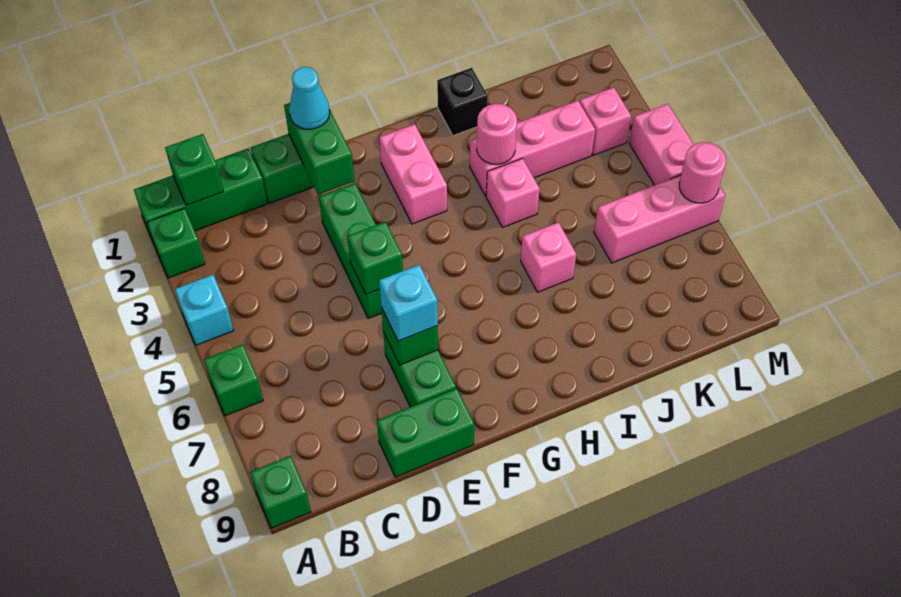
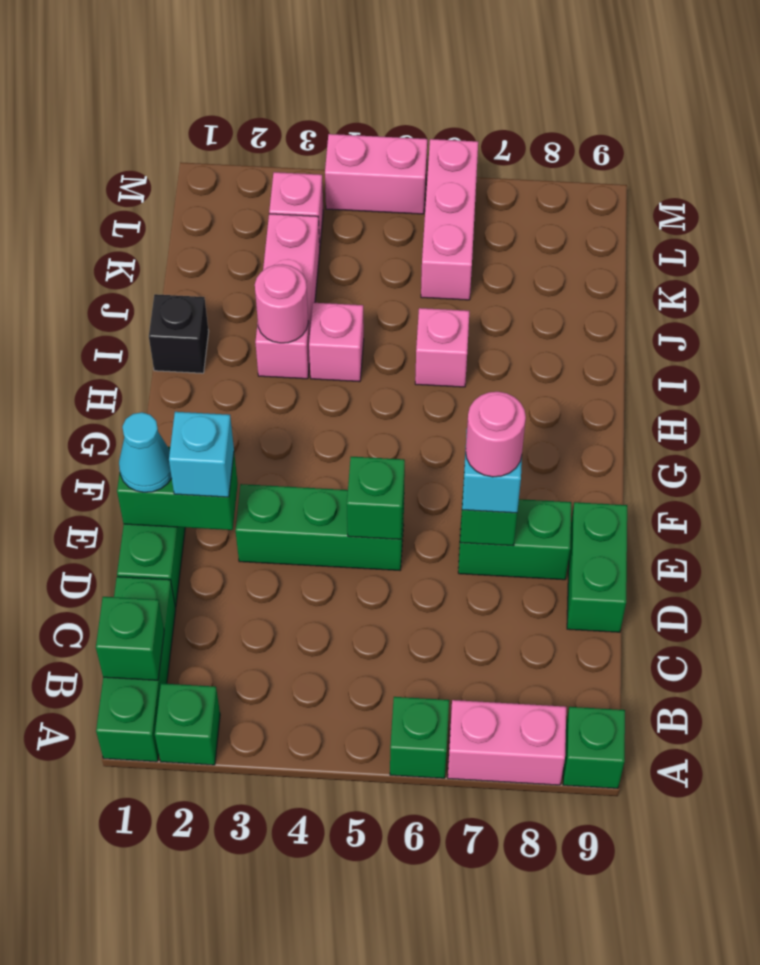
cyan 1x1 brick [175,275,233,345] -> cyan 1x1 brick moved to [169,412,234,497]
pink 1x2 brick [379,124,447,224] -> pink 1x2 brick moved to [448,700,566,785]
pink 1x1 round brick [679,142,726,203] -> pink 1x1 round brick moved to [466,392,526,477]

